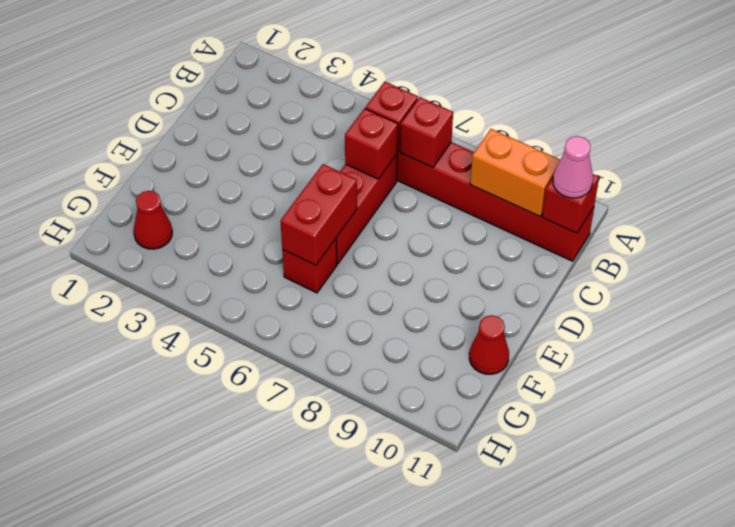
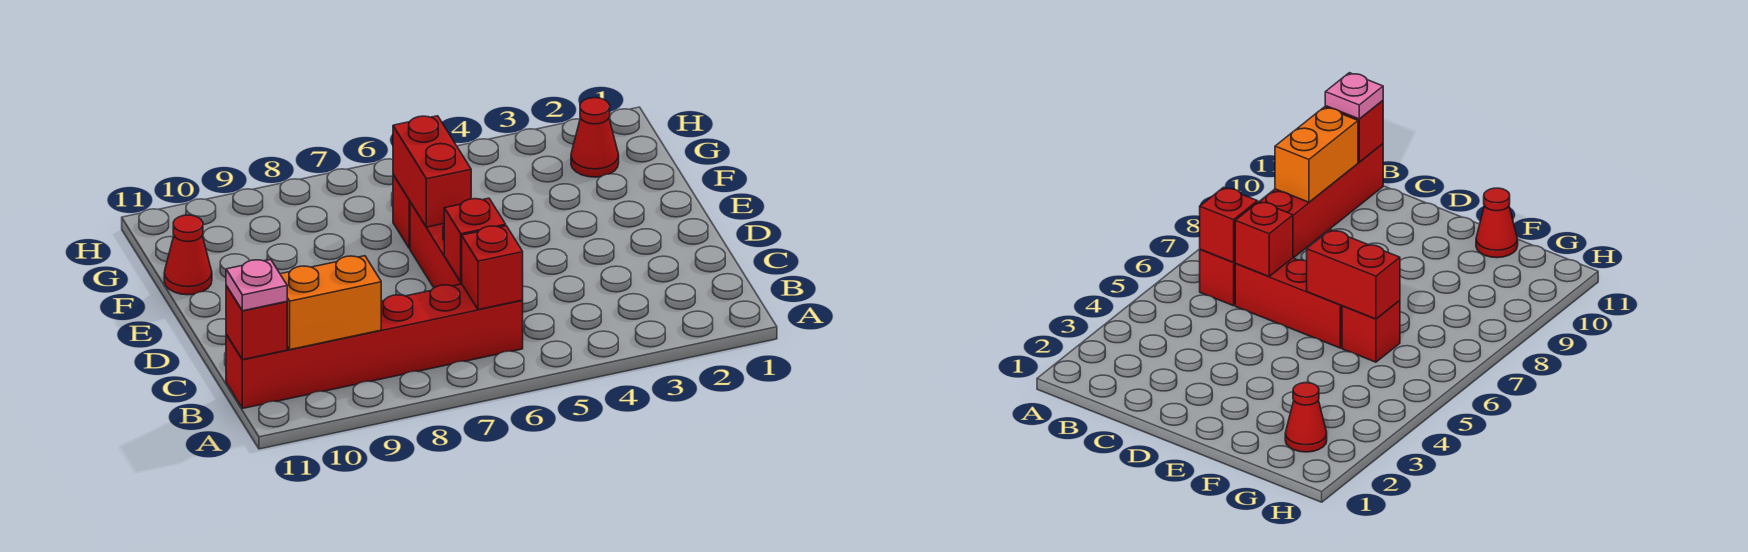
red 1x1 brick [400,97,453,168] -> none
pink 1x1 cone [553,136,593,198] -> pink 1x1 plate [226,259,287,311]

